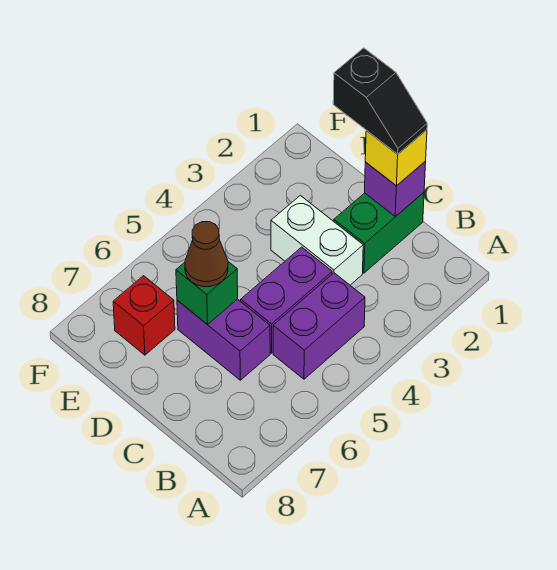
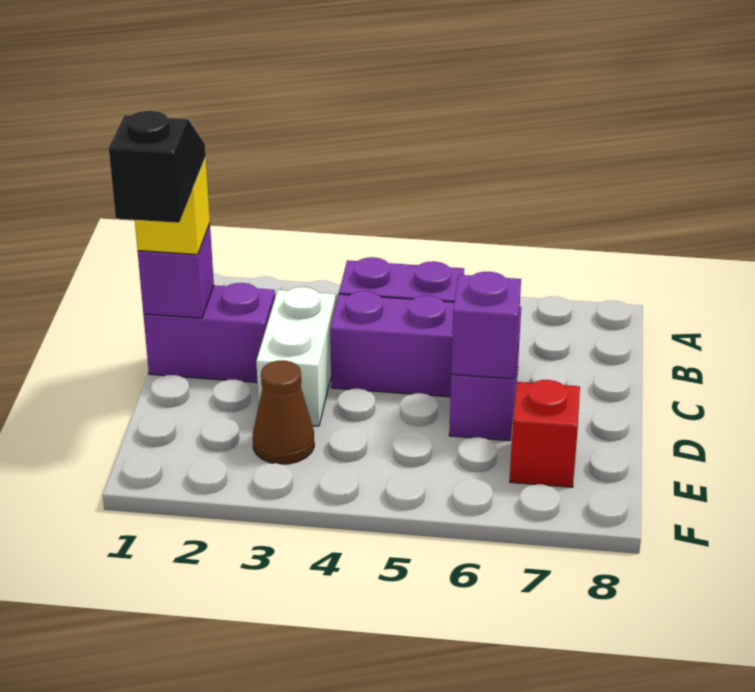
green 1x2 brick [334,193,424,273] -> purple 1x2 brick [143,283,275,382]
green 1x1 brick [176,262,238,324] -> purple 1x1 brick [451,272,521,379]
brown 1x1 cone [185,222,228,287] -> brown 1x1 cone moved to [253,360,314,464]

